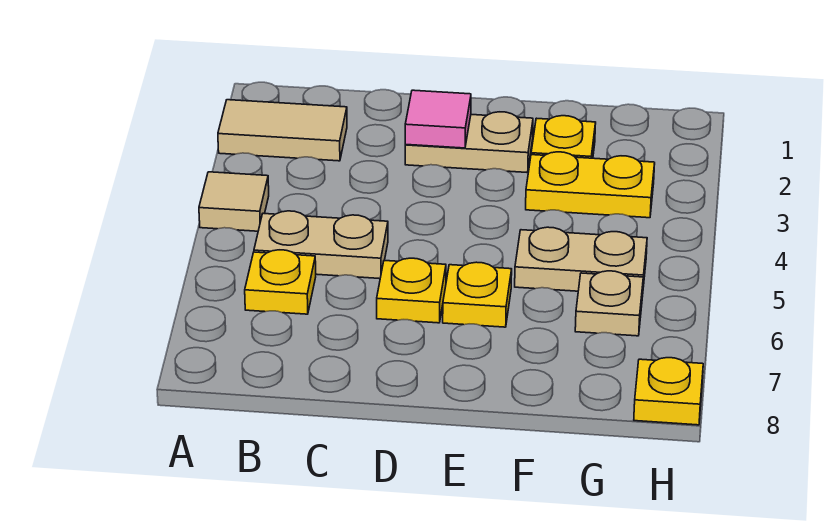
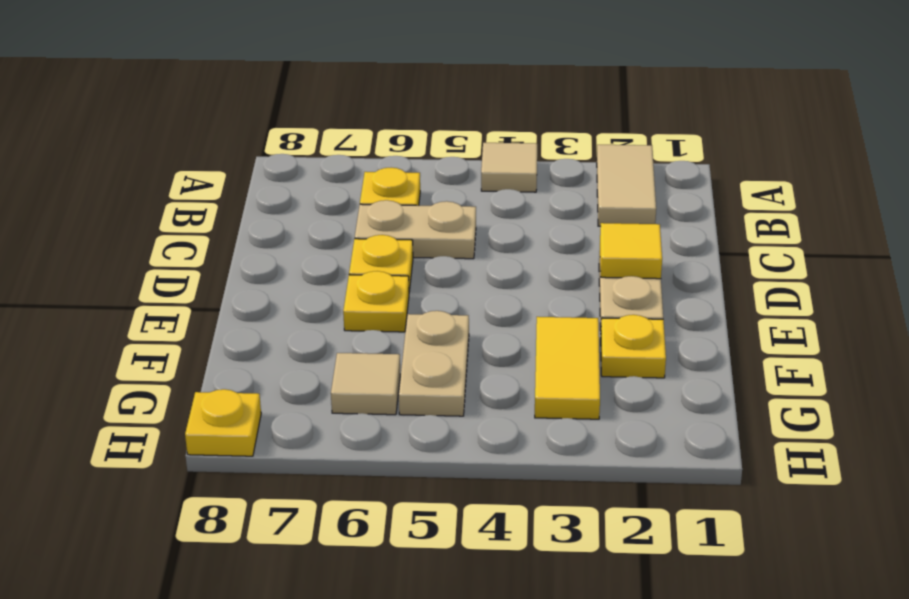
tan 1x2 plate [254,211,388,279] -> tan 1x2 plate turned to [355,200,476,259]
pink 1x1 tile [405,90,471,148] -> yellow 1x1 tile [600,223,662,279]
yellow 1x2 plate [526,152,655,218] -> yellow 1x2 tile [535,317,600,419]
tan 1x1 plate [575,271,643,336] -> tan 1x1 tile [331,353,400,415]

